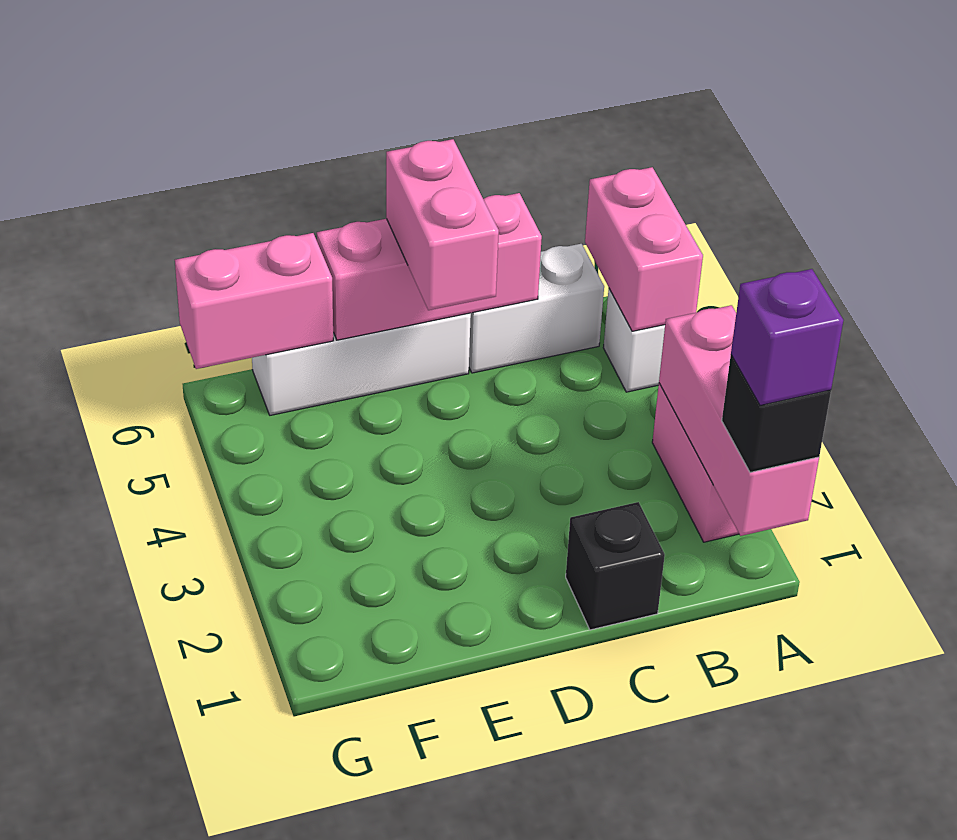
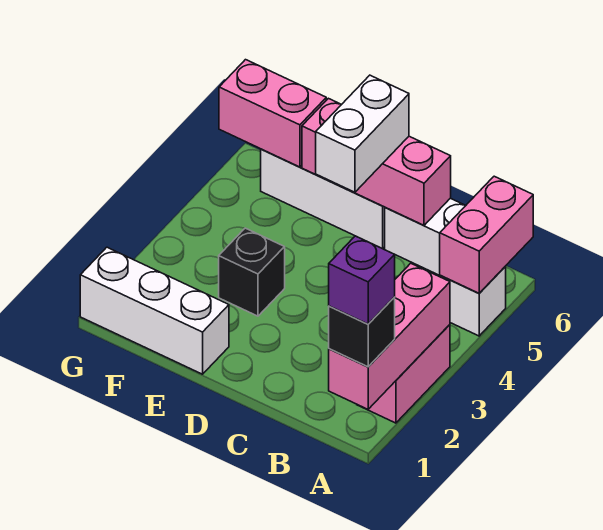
black 1x1 brick [566,502,665,630] -> black 1x1 brick moved to [219,228,285,316]
pink 1x2 brick [386,139,499,310] -> white 1x2 brick [316,75,409,192]
none -> white 1x3 brick [80,247,229,374]

